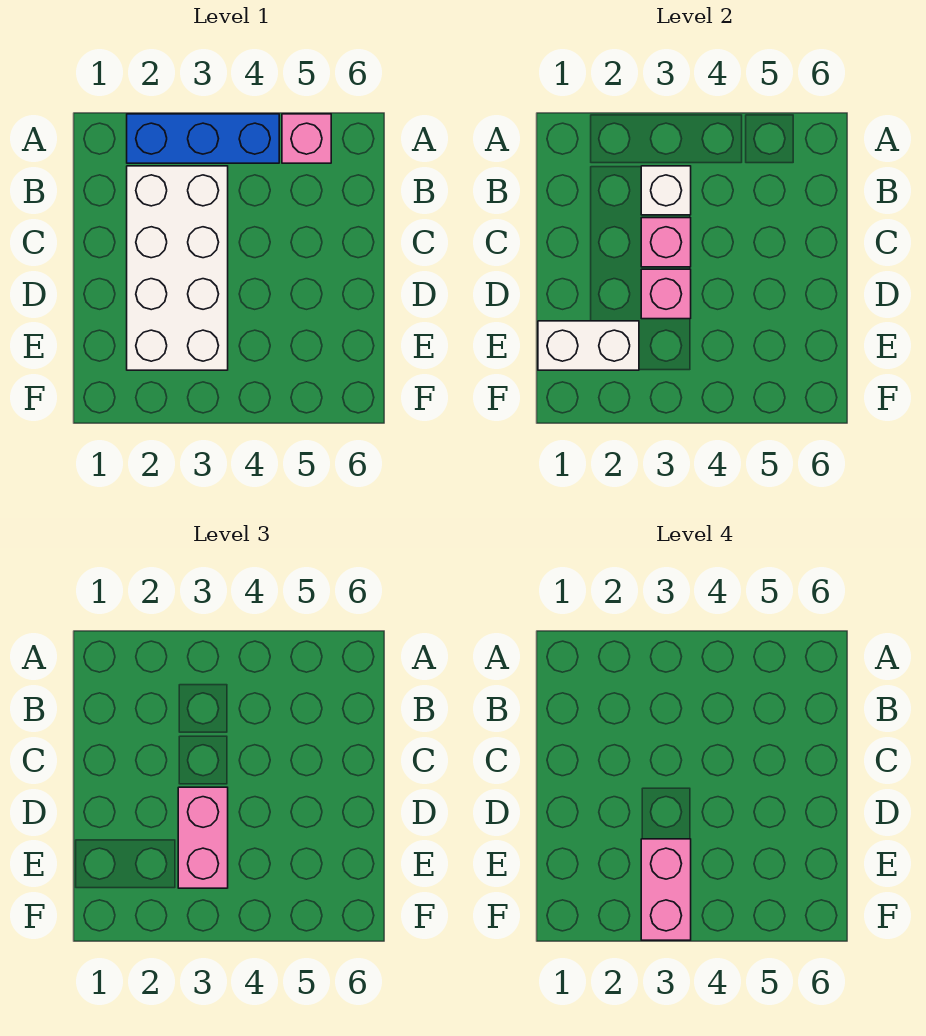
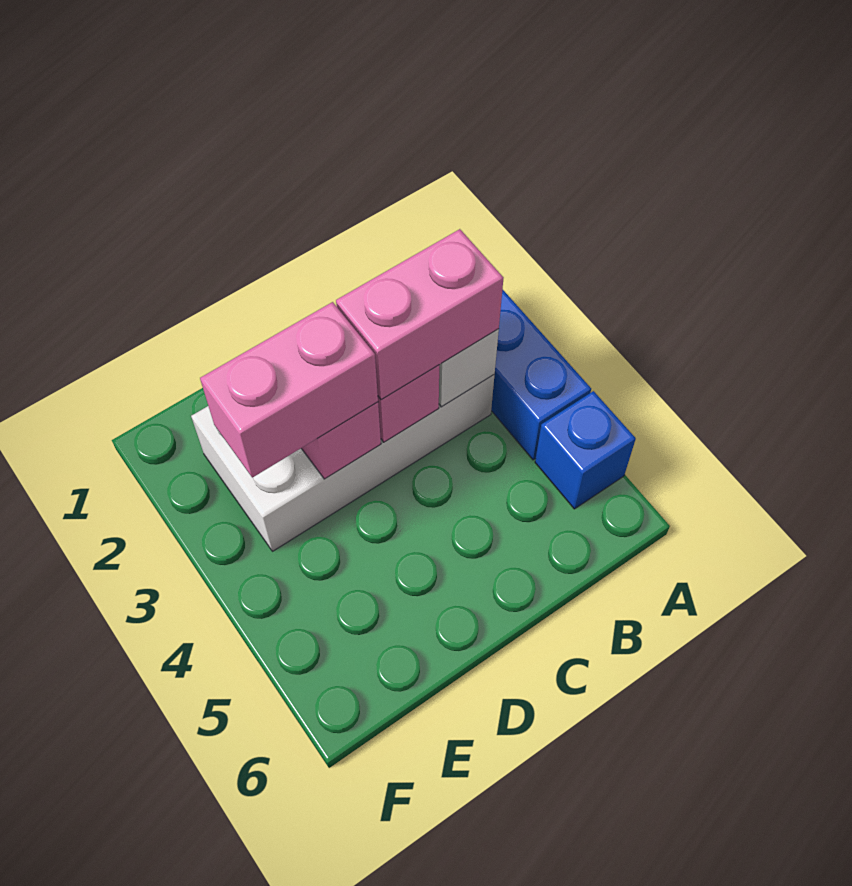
pink 1x1 brick [282,114,331,163] -> blue 1x1 brick [535,391,636,509]
white 1x2 brick [538,321,639,370] -> none
pink 1x2 brick [641,839,691,940] -> pink 1x2 brick moved to [336,229,503,400]

